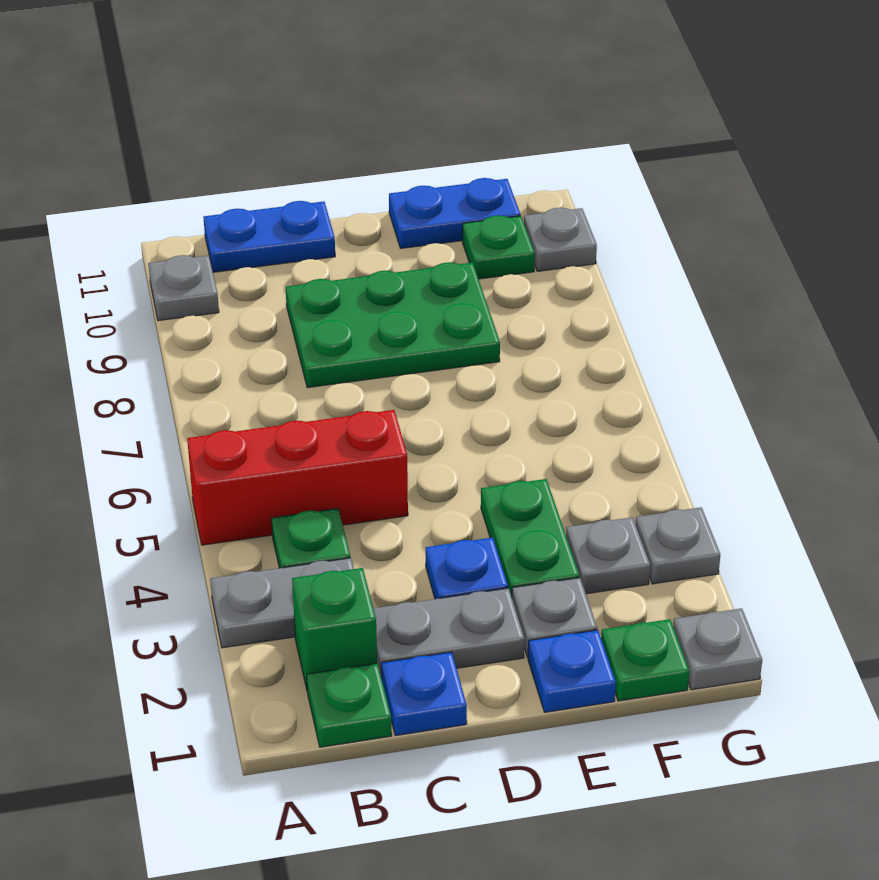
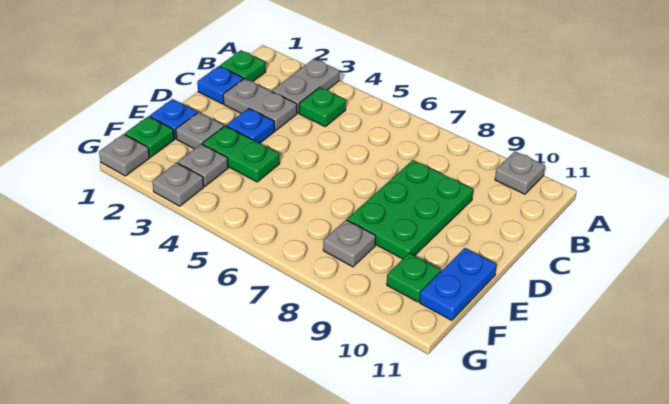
red 1x3 brick [187,410,408,545] -> none
green 1x1 brick [292,568,377,689] -> none
blue 1x2 plate [204,201,335,272] -> none
grey 1x2 plate [373,588,524,678] -> grey 1x2 plate turned to [223,78,297,131]
grey 1x1 plate [524,208,597,271] -> grey 1x1 plate moved to [323,220,376,267]

